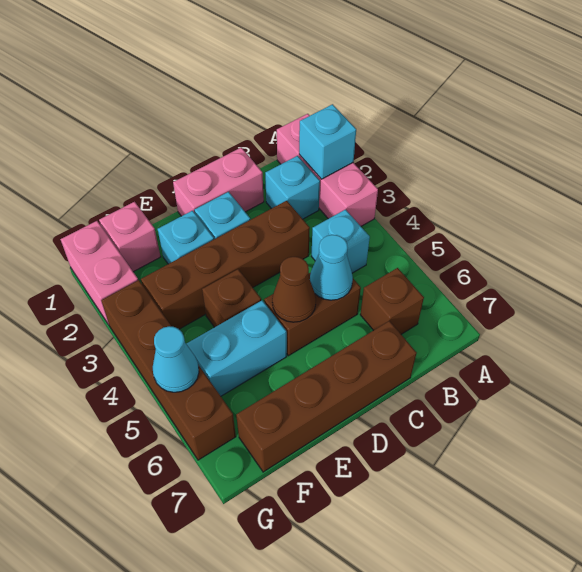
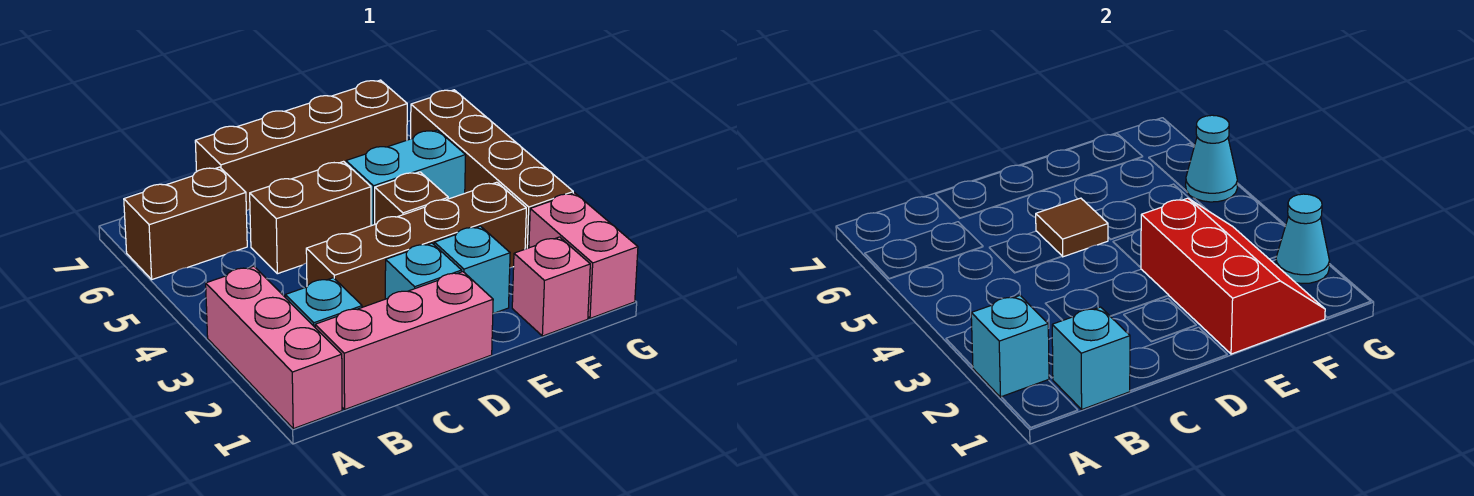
cyan 1x1 brick [311,209,370,273] -> cyan 1x1 brick moved to [1052,307,1130,409]
brown 1x1 brick [360,268,424,334] -> brown 1x2 brick [124,167,247,279]
pink 1x2 brick [173,148,264,216] -> pink 1x3 brick [315,272,493,409]
cyan 1x1 cone [310,235,353,300] -> cyan 1x1 cone moved to [1276,194,1330,284]
brown 1x1 cone [272,257,316,322] -> brown 1x1 tile [1036,198,1108,257]
none -> red 2x3 slope [1141,198,1325,354]

